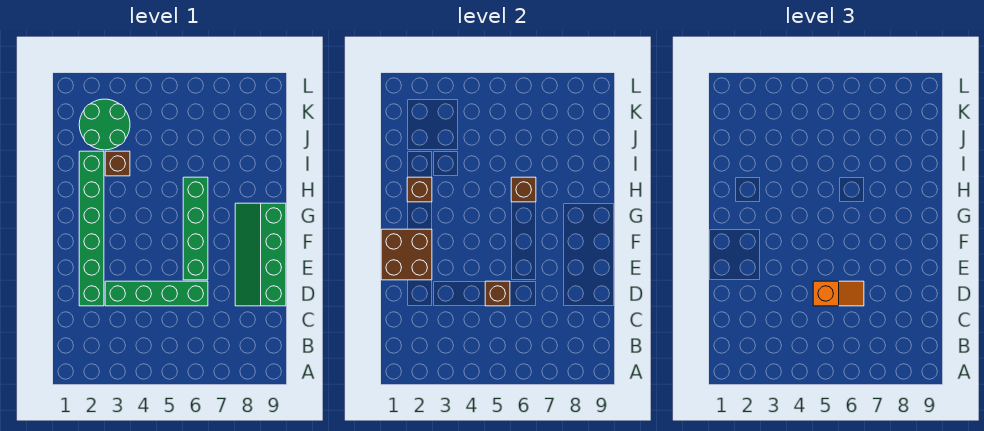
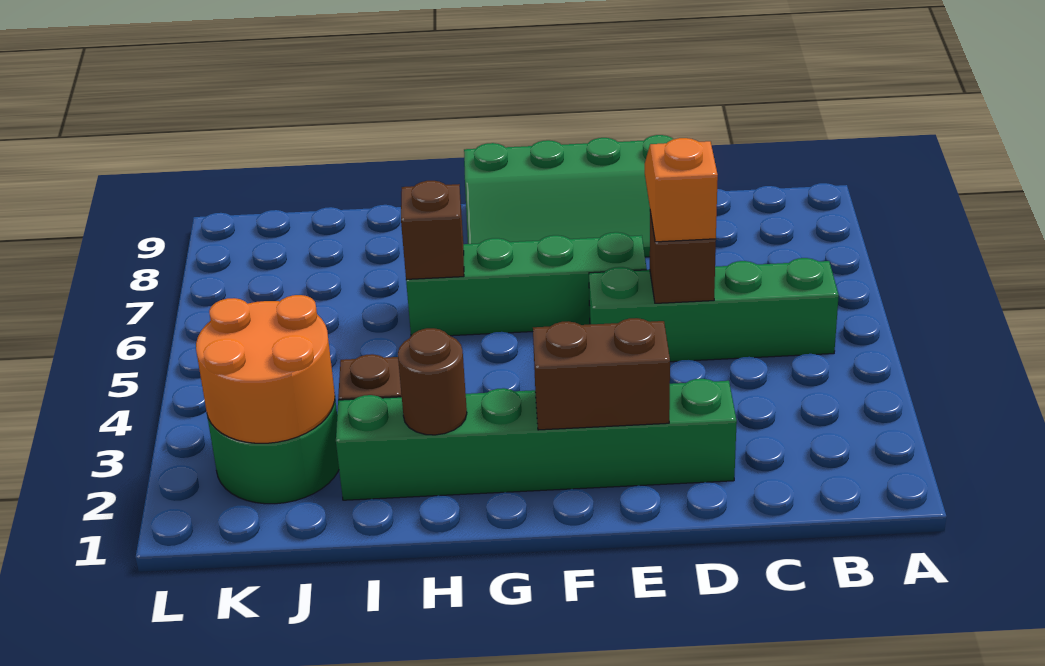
green 1x4 brick [105,281,208,306] -> green 1x4 brick turned to [589,258,839,362]
brown 2x2 brick [381,229,432,280] -> brown 1x2 brick [533,318,670,430]
brown 1x1 brick [407,177,432,202] -> brown 1x1 round brick [398,328,467,435]
none -> orange 2x2 round brick [196,295,335,443]

